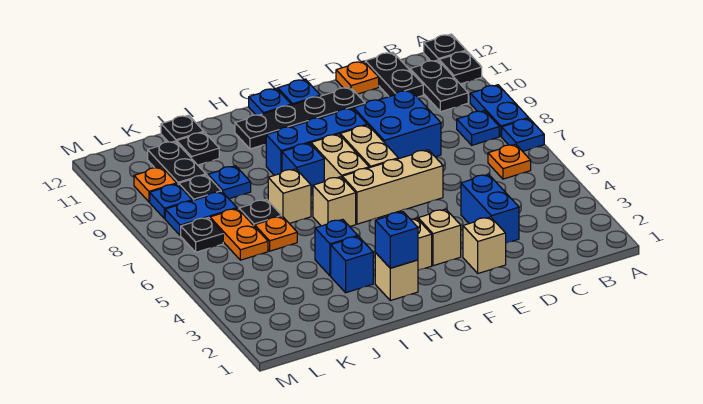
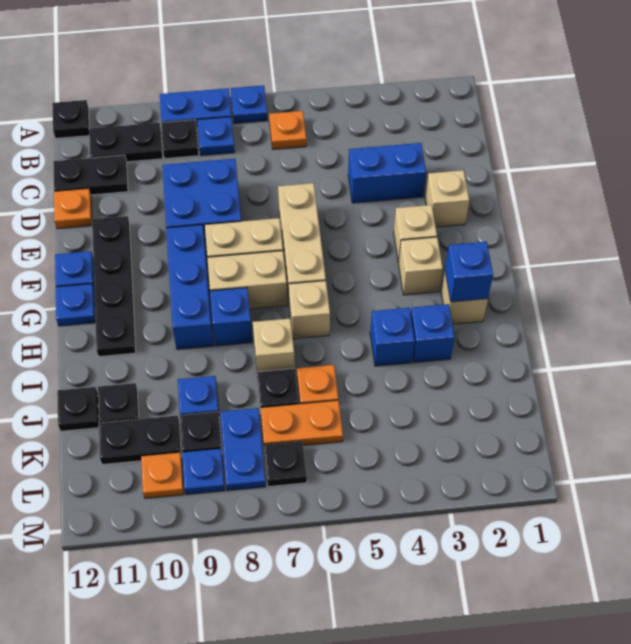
black 1x1 plate [439,51,482,84] -> black 1x1 plate moved to [161,120,199,159]

